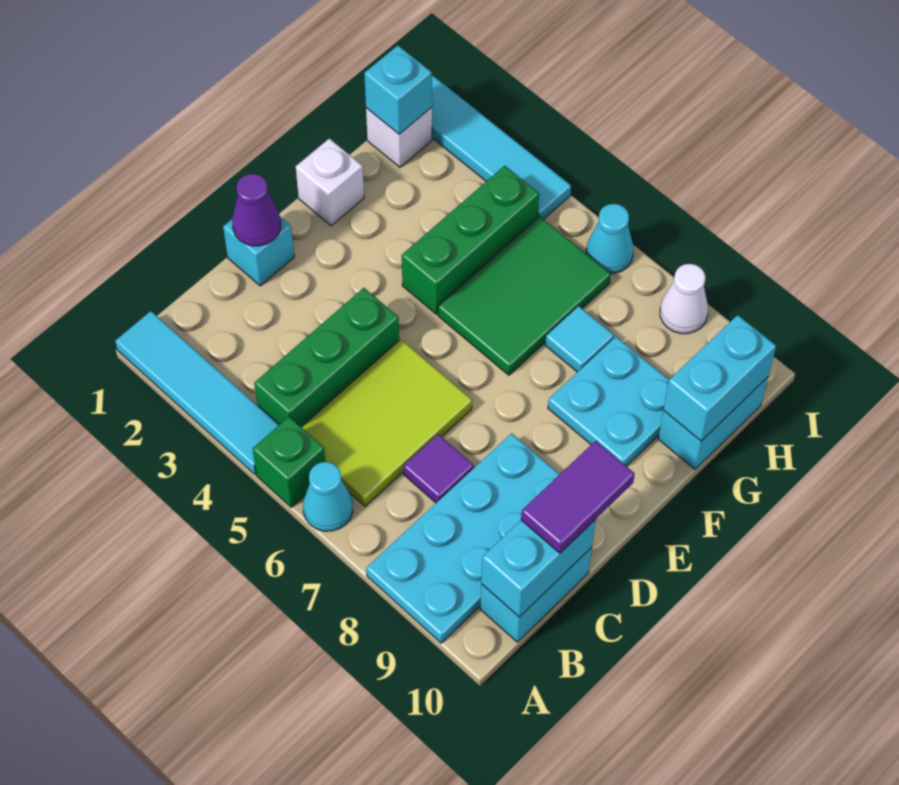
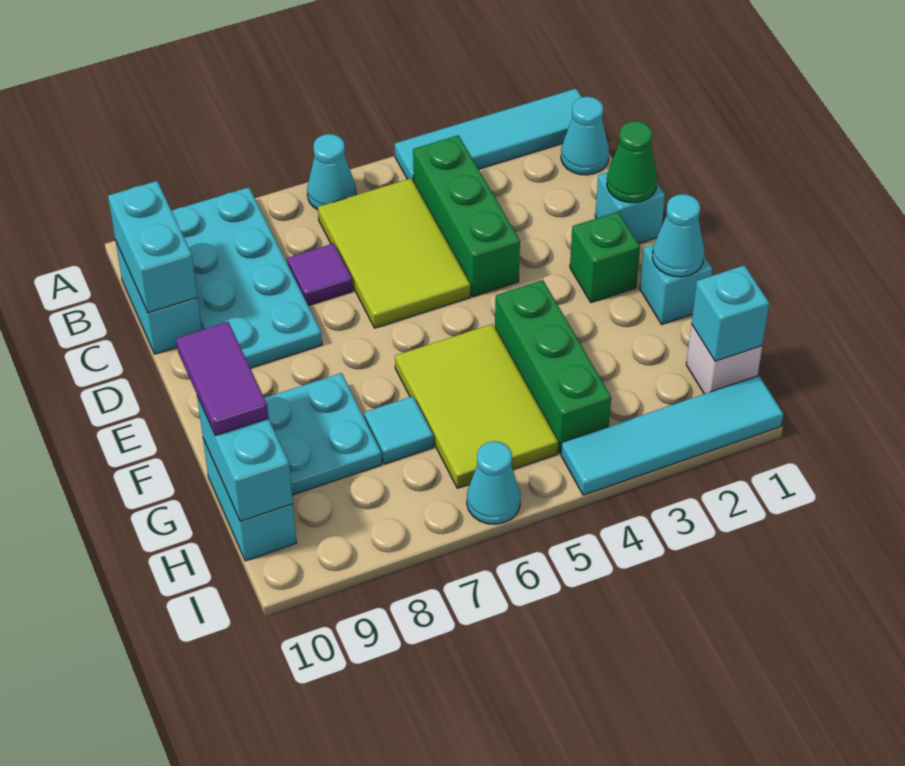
green 1x1 brick [253,417,325,507] -> green 1x1 brick moved to [570,212,640,303]
none -> cyan 1x1 cone [561,97,609,175]
purple 1x2 tile [521,441,635,553] -> purple 1x2 tile moved to [176,322,268,435]
purple 1x1 cone [232,174,281,246] -> green 1x1 cone [607,121,657,203]
white 1x1 brick [296,138,364,226] -> cyan 1x1 brick [640,244,712,324]
none -> cyan 1x1 cone [652,194,704,277]
green 2x3 tile [438,216,611,375] -> lime 2x3 tile [395,324,558,488]
white 1x1 cone [660,264,708,334] -> none

